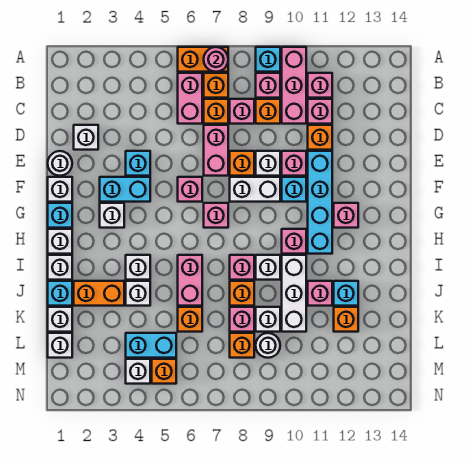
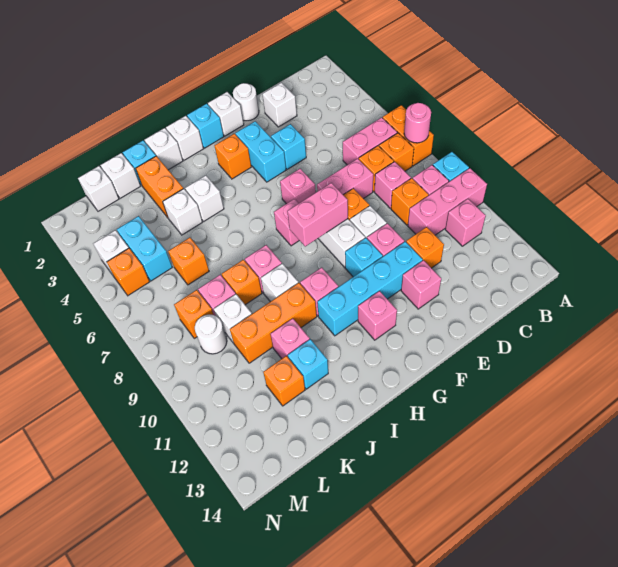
pink 1x1 brick [308,99,332,124] -> pink 1x1 brick moved to [401,260,441,309]
white 1x1 brick [100,203,124,228] -> orange 1x1 brick [215,134,251,179]
pink 1x2 brick [178,255,202,306] -> pink 1x2 brick moved to [287,183,348,247]
white 1x3 brick [282,255,306,332] -> orange 1x3 brick [230,283,317,363]

